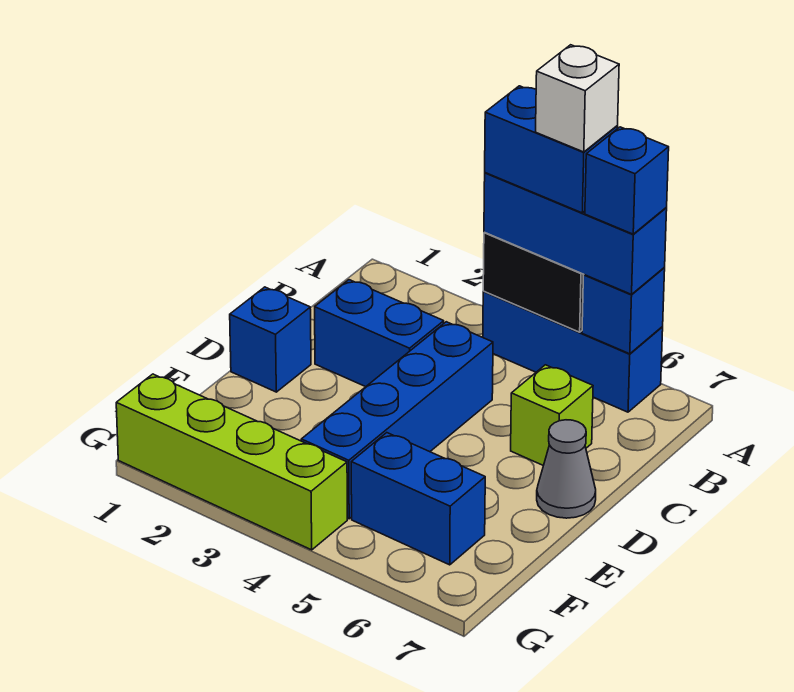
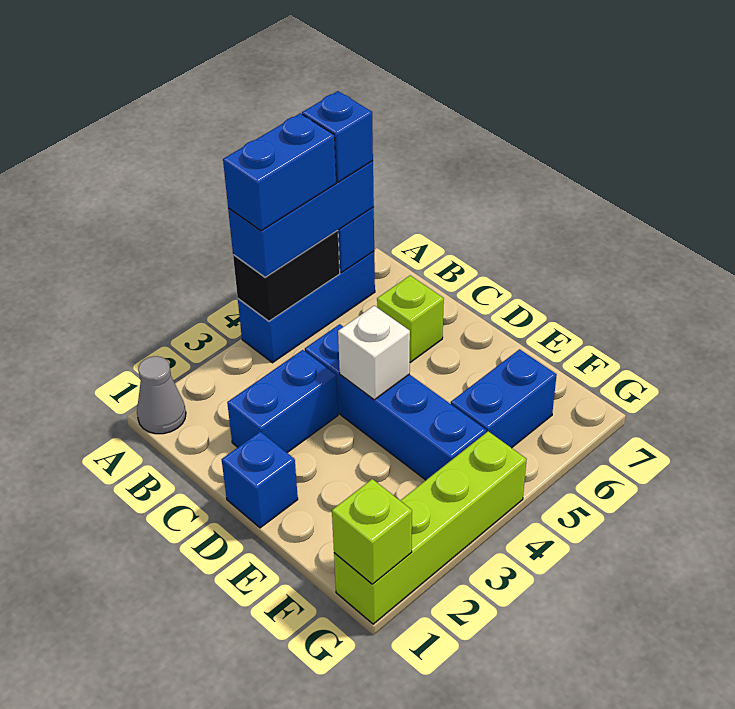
white 1x1 brick [536,45,619,152] -> white 1x1 brick moved to [338,306,410,400]
grey 1x1 cone [537,420,596,518] -> grey 1x1 cone moved to [137,356,186,434]
none -> lime 1x1 brick [332,479,412,584]

